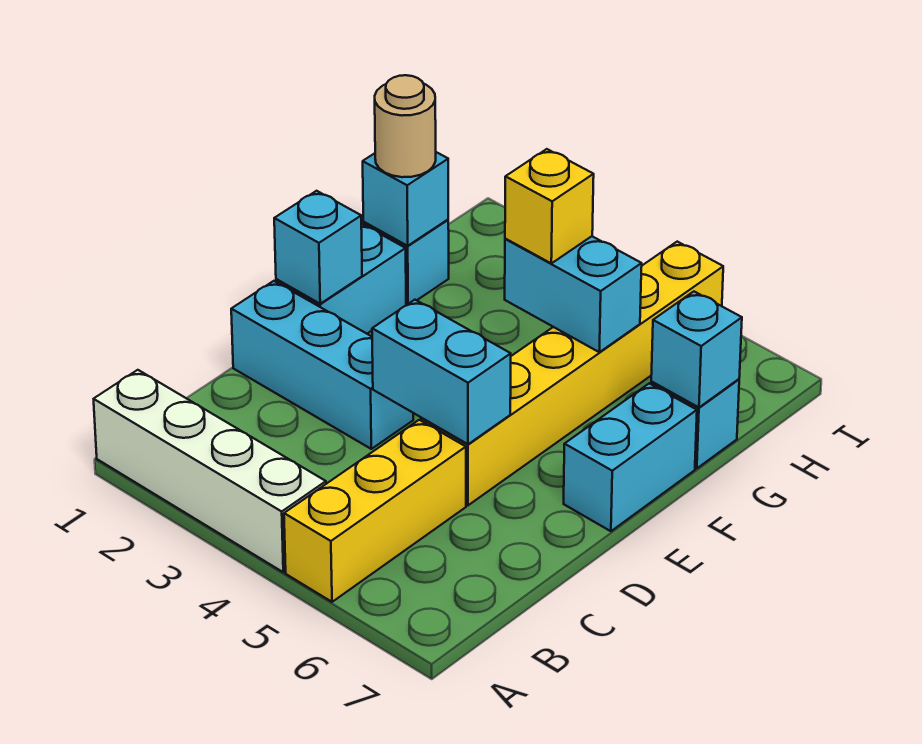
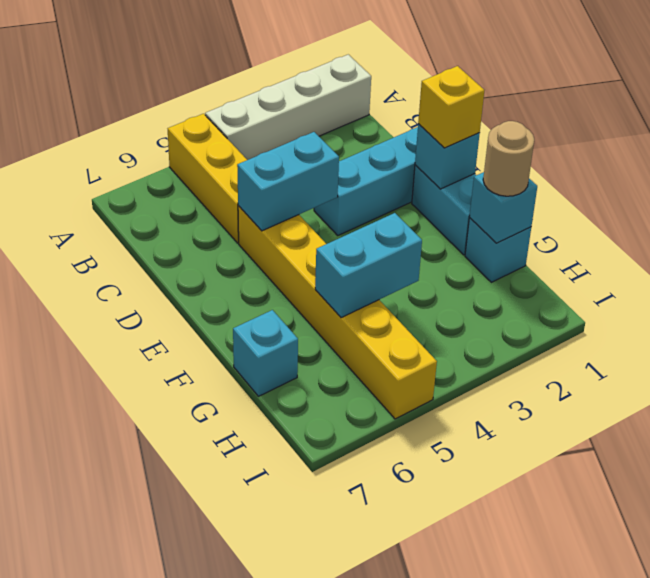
cyan 1x2 brick [564,383,697,531] -> none
yellow 1x1 brick [505,149,594,263] -> yellow 1x1 brick moved to [418,66,484,148]
cyan 1x1 brick [651,292,742,407] -> none

